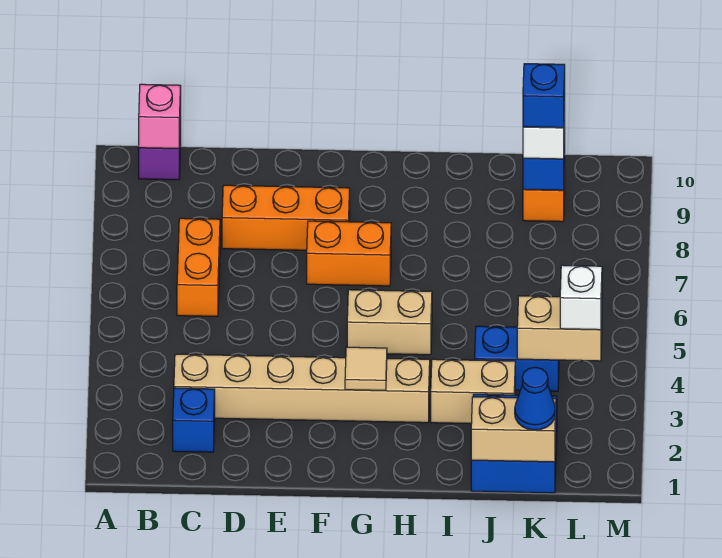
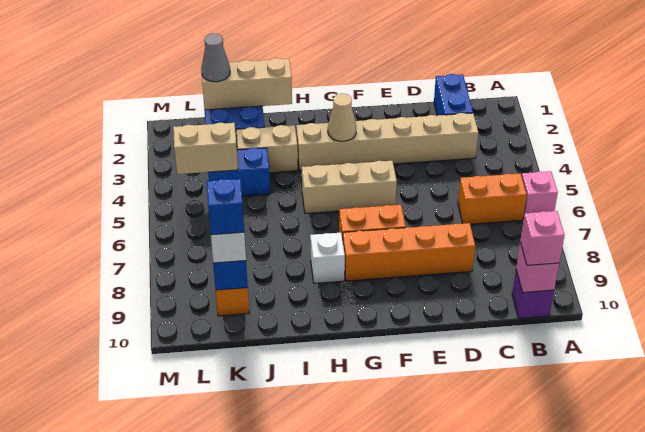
none -> pink 1x1 brick [522,171,558,218]
none -> pink 1x1 brick [520,211,565,265]
blue 1x1 brick [173,388,215,452] -> blue 1x2 brick [434,74,473,116]
orange 1x2 brick [177,218,220,316] -> orange 1x2 brick turned to [458,174,527,224]
orange 1x3 brick [222,185,350,250] -> orange 1x4 brick [343,223,475,281]
tan 1x1 tile [345,347,387,390] -> tan 1x1 cone [328,93,356,141]
tan 1x2 brick [347,290,432,355] -> tan 1x3 brick [302,161,397,214]
tan 1x2 brick [471,397,556,462] -> tan 1x3 brick [201,58,292,110]
blue 1x1 cone [515,367,555,430] -> grey 1x1 cone [201,33,230,82]
white 1x1 brick [560,265,602,330] -> white 1x1 brick moved to [310,233,345,283]

